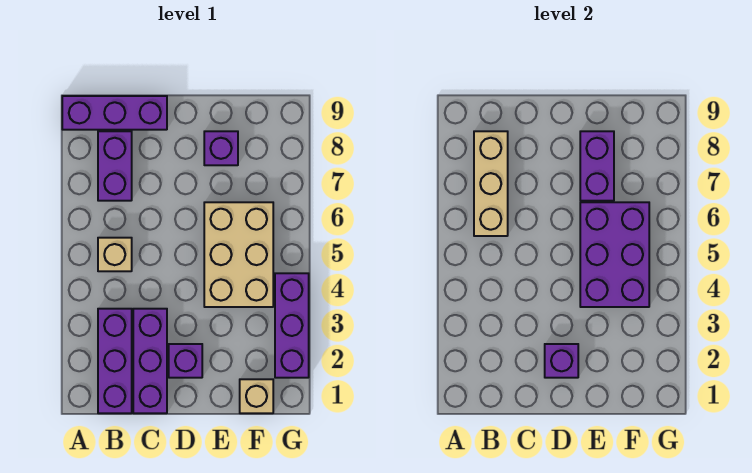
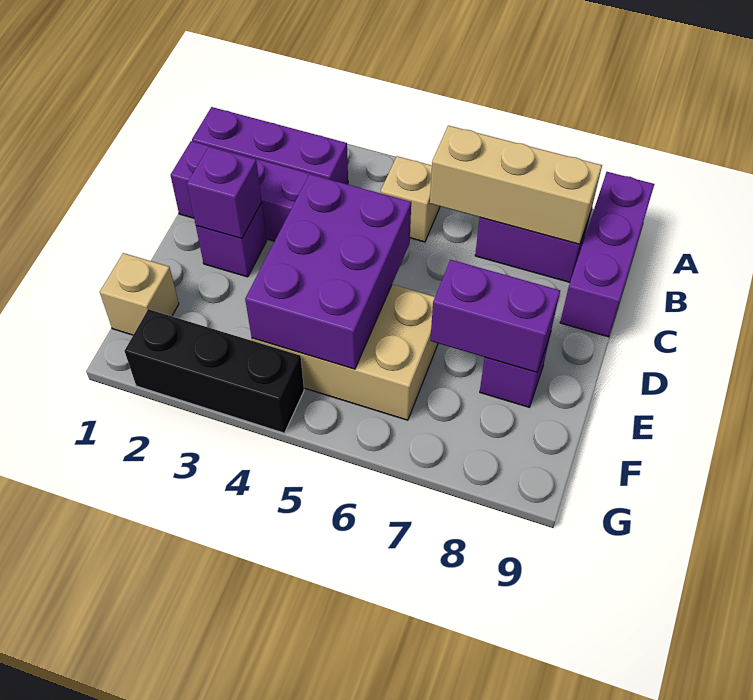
purple 2x3 brick [580,202,649,307] -> purple 2x3 brick turned to [245,174,411,369]
purple 1x3 brick [275,273,309,378] -> black 1x3 brick [125,309,304,433]

